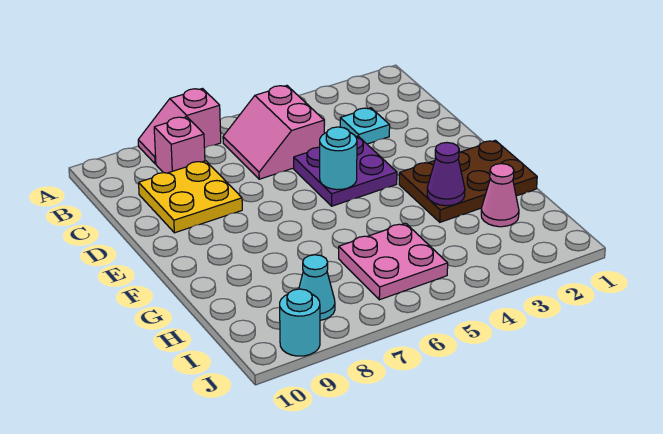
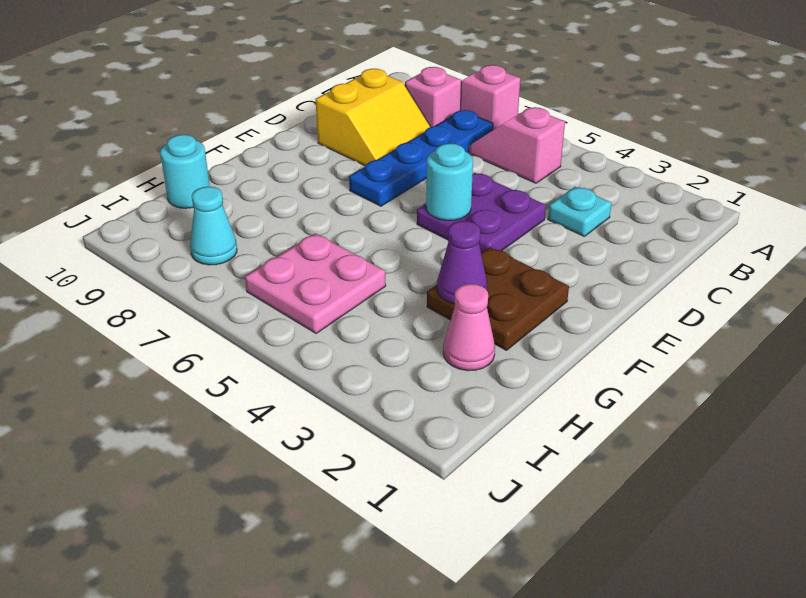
pink 2x2 slope [223,86,324,179] -> pink 1x2 slope [469,107,565,183]
none -> blue 1x4 plate [349,110,493,206]
yellow 2x2 plate [139,161,242,233] -> yellow 2x2 slope [316,69,431,166]
brown 2x3 plate [399,140,537,222] -> brown 2x2 plate [427,247,569,350]
cyan 1x1 round brick [280,289,320,356] -> cyan 1x1 round brick moved to [160,135,210,208]

